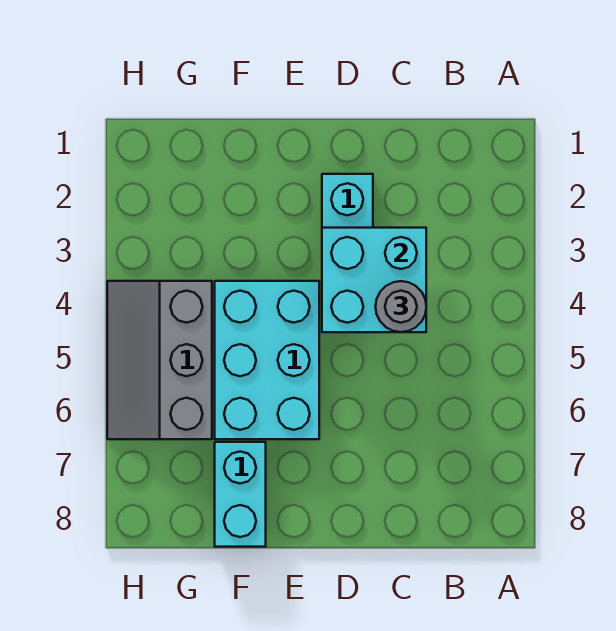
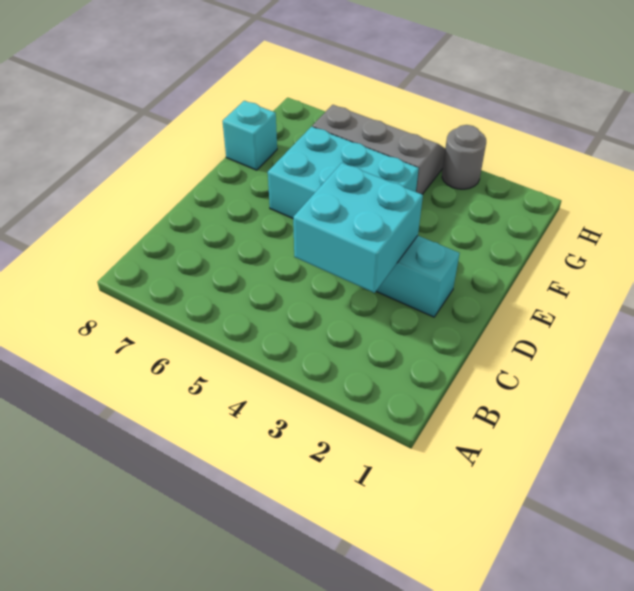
grey 1x1 round brick [375,281,426,332] -> grey 1x1 round brick moved to [442,125,486,189]
cyan 1x2 brick [215,442,266,547] -> cyan 1x1 brick [223,101,277,170]

